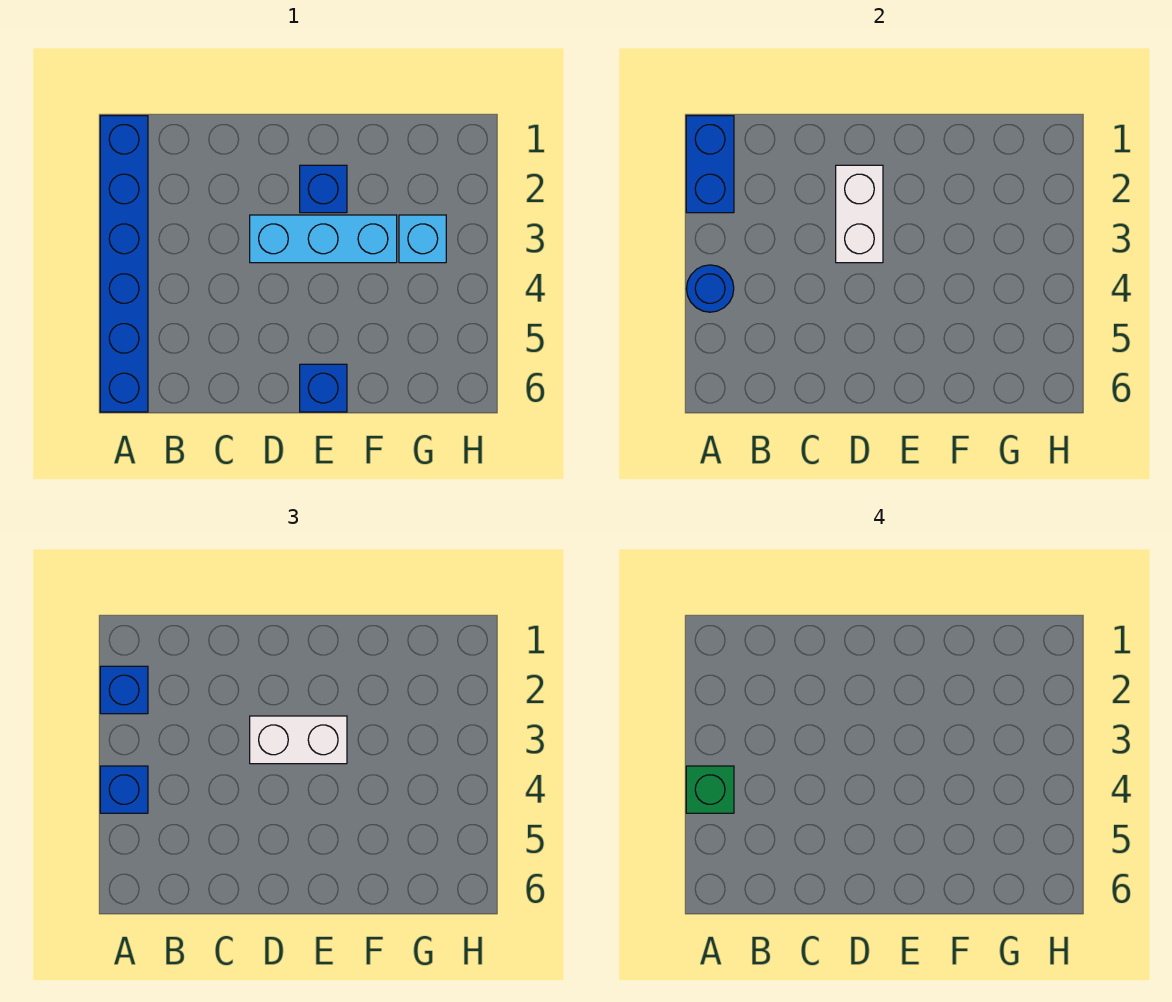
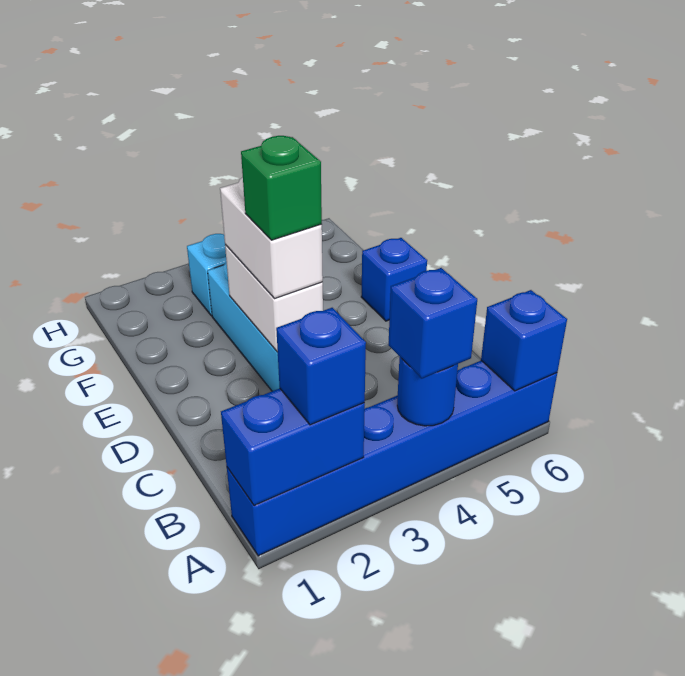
green 1x1 brick [686,766,734,813] -> green 1x1 brick moved to [241,136,322,240]
white 1x2 brick [836,165,883,263] -> white 1x2 brick turned to [225,245,323,352]
blue 1x1 brick [300,165,347,213] -> blue 1x1 brick moved to [481,290,567,391]

